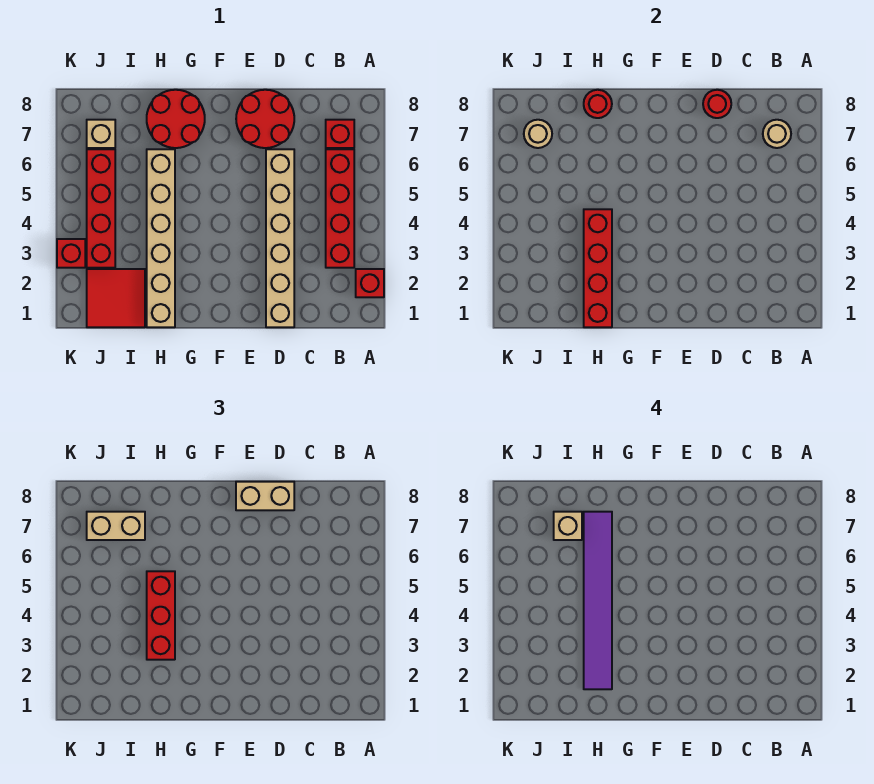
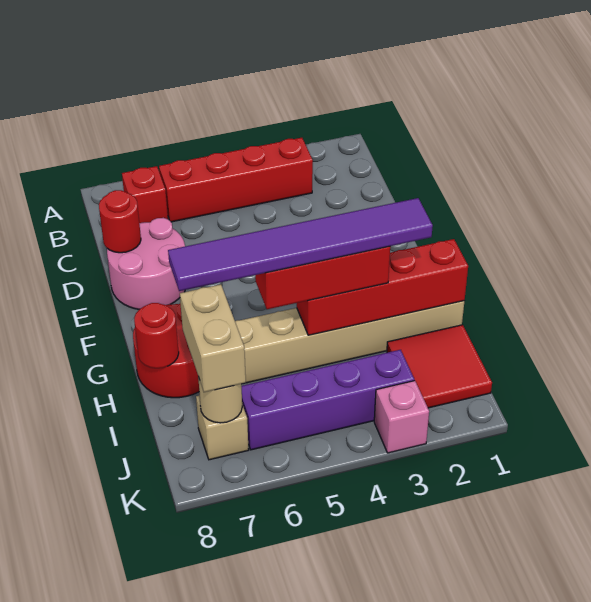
red 1x1 brick [356,269,384,297] -> none
tan 1x1 round brick [763,120,791,148] -> none
tan 1x6 brick [266,149,294,327] -> none
red 2x2 round brick [236,90,294,148] -> pink 2x2 round brick [107,218,185,309]
tan 1x2 brick [236,482,294,510] -> none
tan 1x1 brick [554,512,582,540] -> none
red 1x4 brick [87,149,115,268] -> purple 1x4 brick [241,350,414,450]
red 1x1 brick [57,239,85,268] -> pink 1x1 brick [374,381,429,453]

